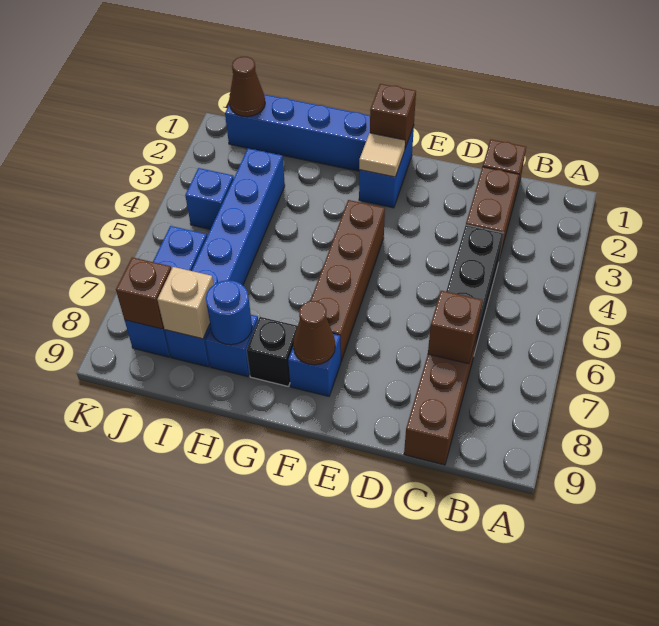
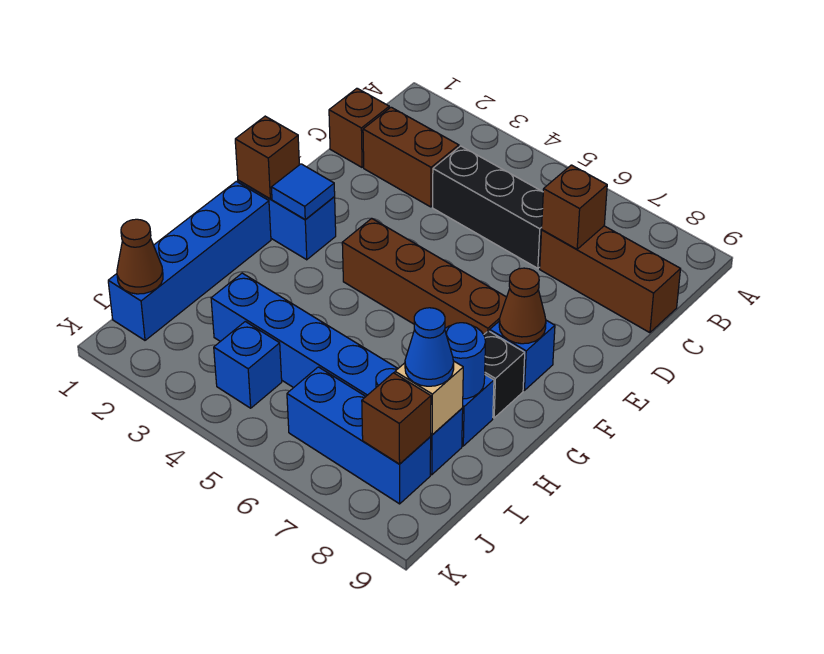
tan 1x1 tile [359,133,405,177] -> blue 1x1 tile [271,164,335,220]
none -> blue 1x1 cone [405,308,454,386]

